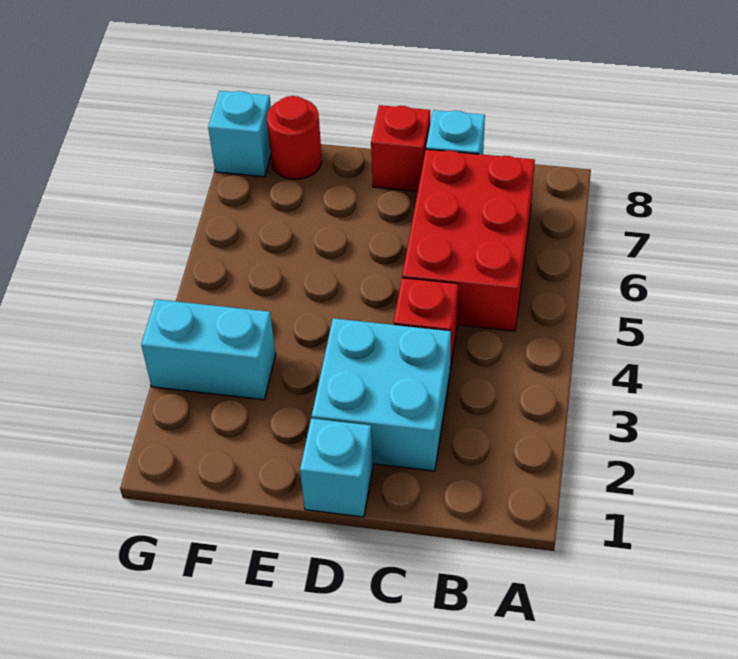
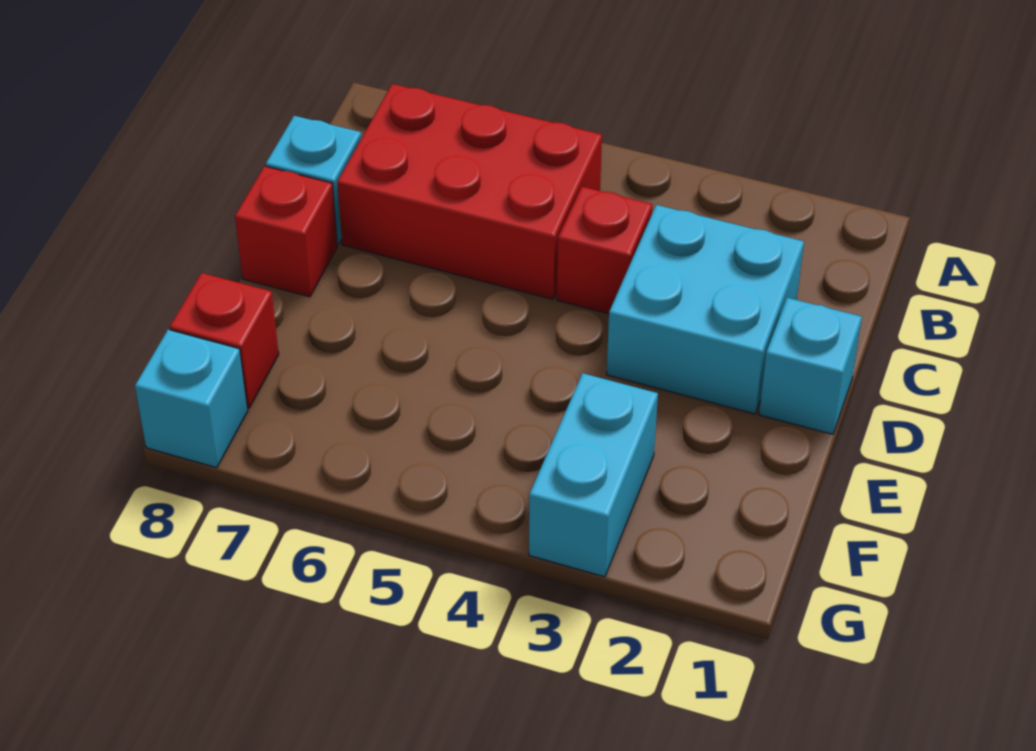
red 1x1 round brick [267,96,322,179] -> red 1x1 brick [170,273,279,408]

